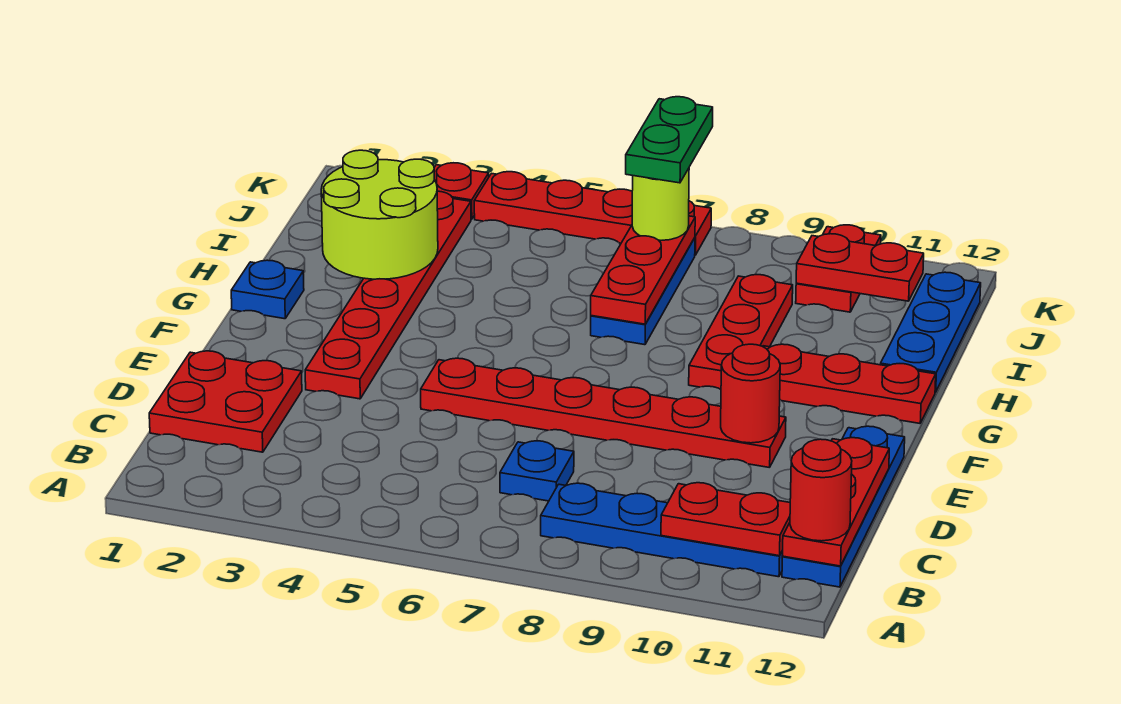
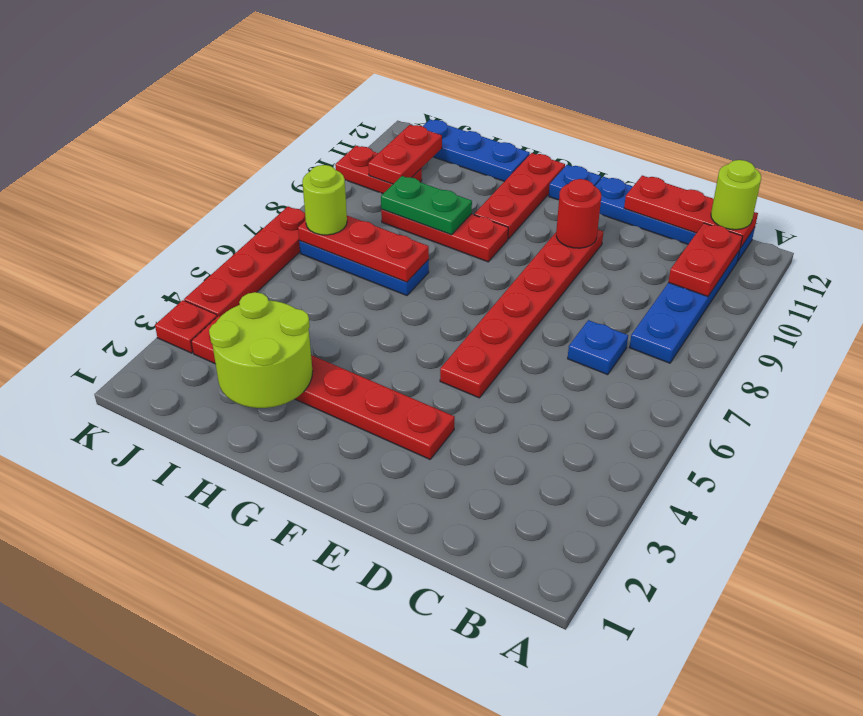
red 1x1 round brick [790,439,852,541] -> lime 1x1 round brick [711,160,761,230]
red 2x2 plate [149,351,302,452] -> none
blue 1x1 plate [231,260,304,319] -> blue 1x1 plate moved to [549,165,601,200]
green 1x2 plate [626,97,713,183] -> green 1x2 plate moved to [381,176,472,235]

